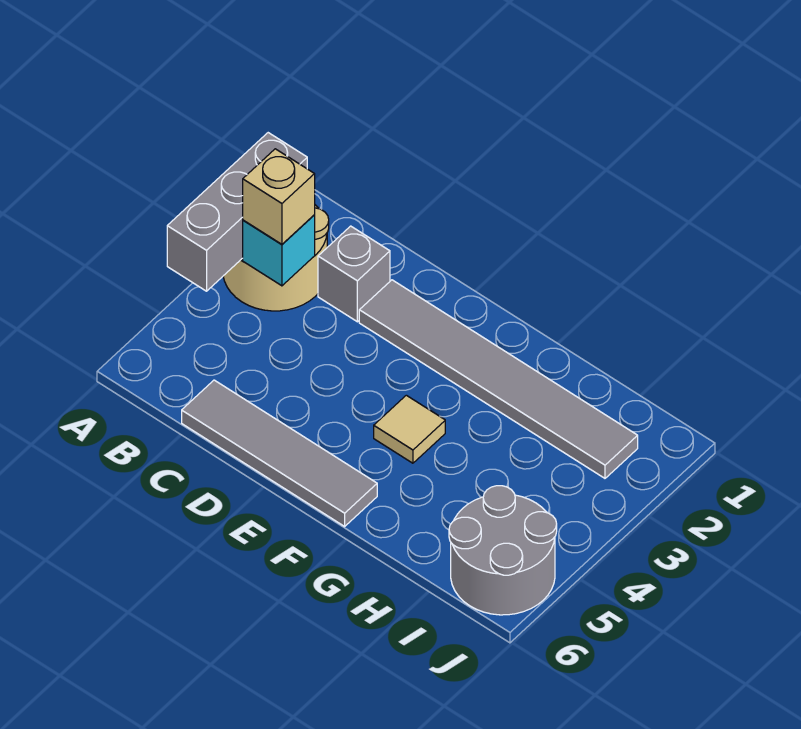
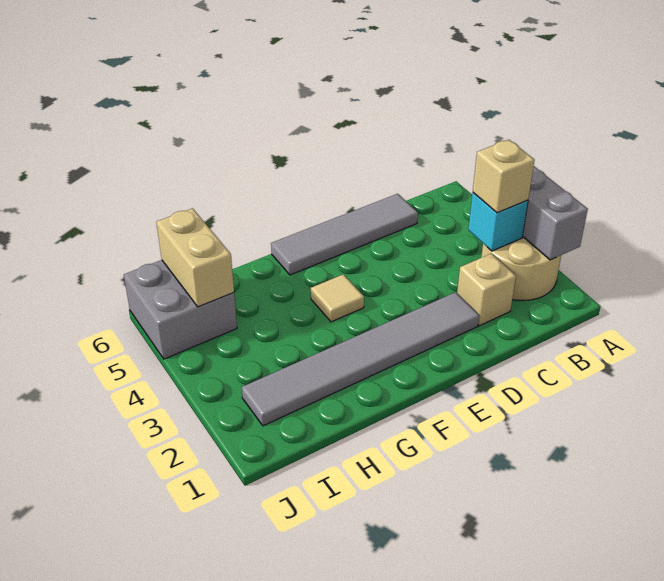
grey 1x1 brick [318,226,390,322] -> tan 1x1 brick [457,254,516,326]
grey 2x2 round brick [449,486,557,615] -> grey 2x2 brick [124,260,237,359]
none -> tan 1x2 brick [156,208,234,307]

